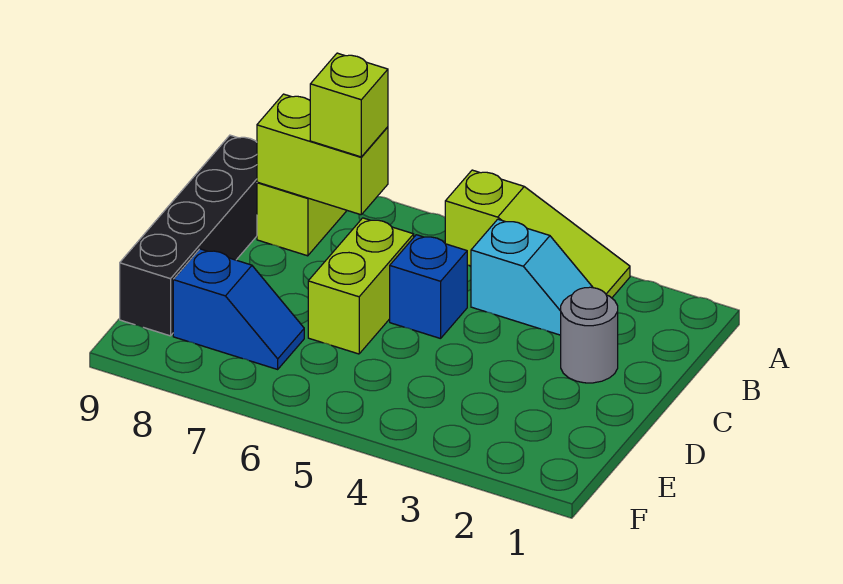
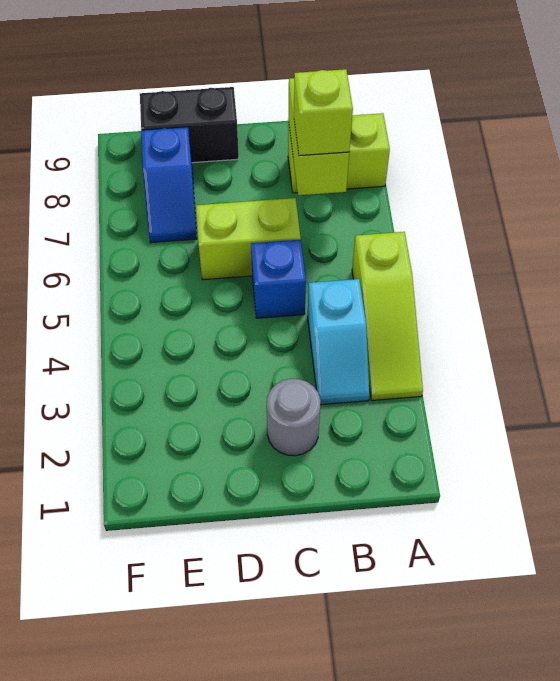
black 1x4 brick [120,135,257,336] -> black 1x2 brick [140,87,239,163]

